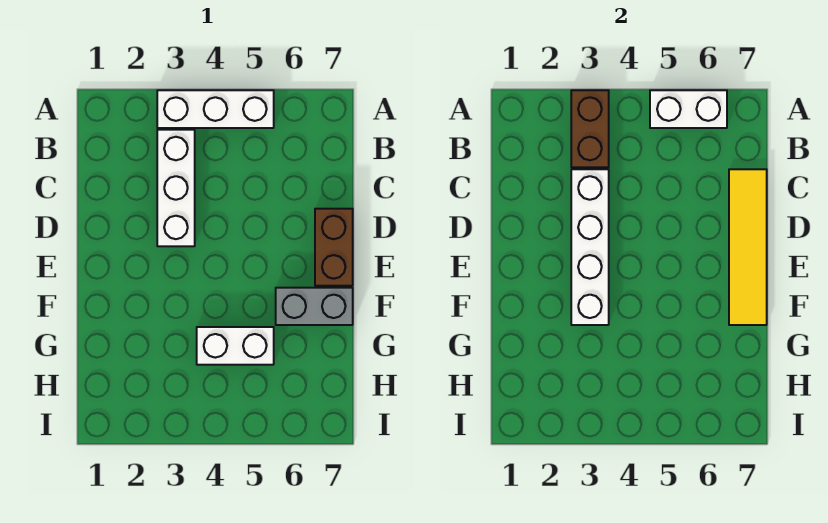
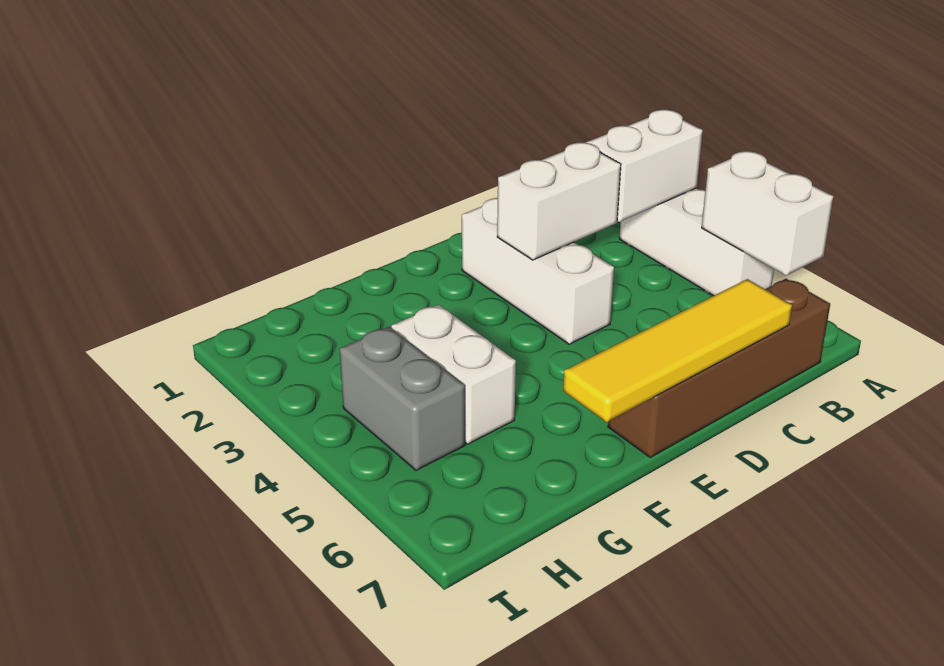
brown 1x2 brick [571,90,609,167] -> white 1x2 brick [586,110,703,222]
white 1x3 brick [157,130,195,246] -> white 1x3 brick turned to [462,198,614,344]
white 1x4 brick [571,169,609,325] -> white 1x2 brick [497,143,621,260]
brown 1x2 brick [315,209,353,286] -> brown 1x4 brick [608,279,830,457]
grey 1x2 brick [276,288,353,325] -> grey 1x2 brick moved to [339,327,465,470]

